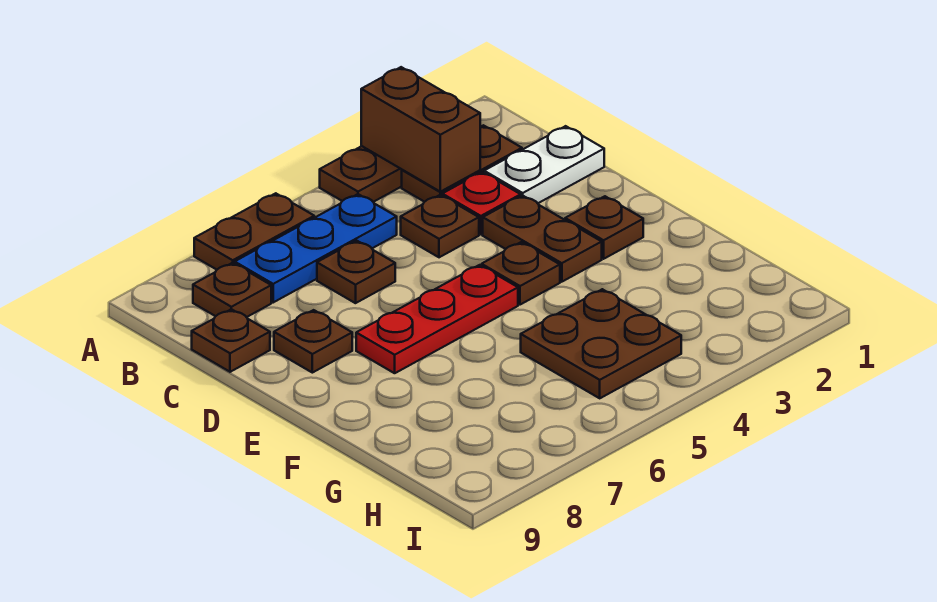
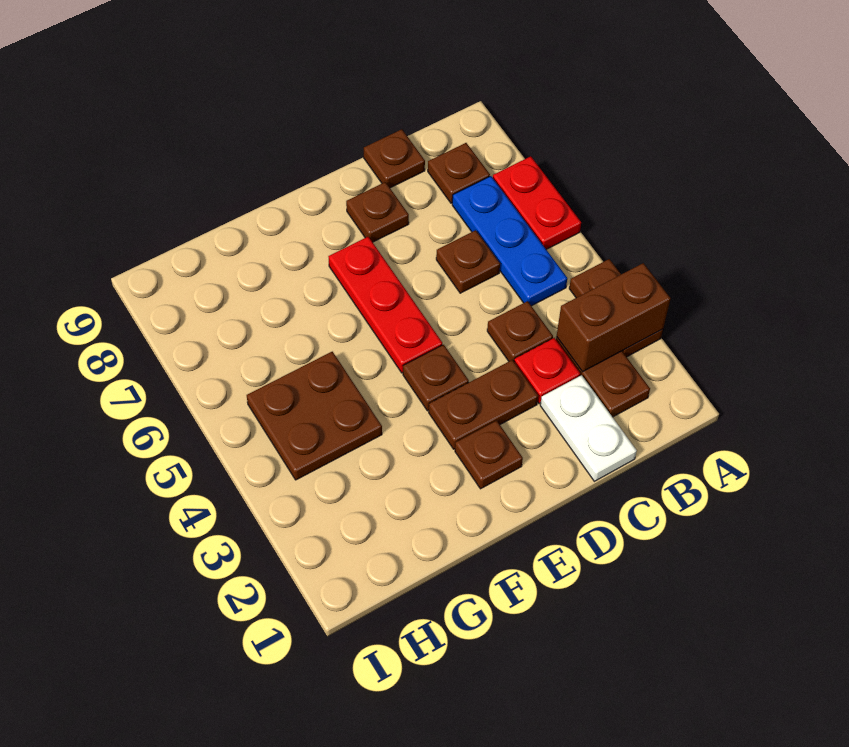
brown 1x2 plate [194,193,314,270] -> red 1x2 plate [493,156,581,249]

